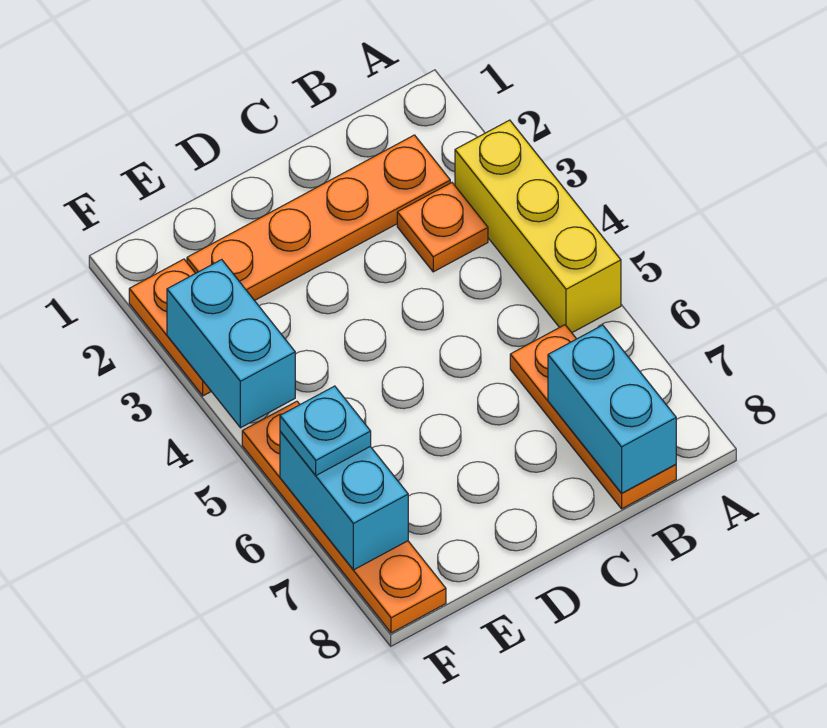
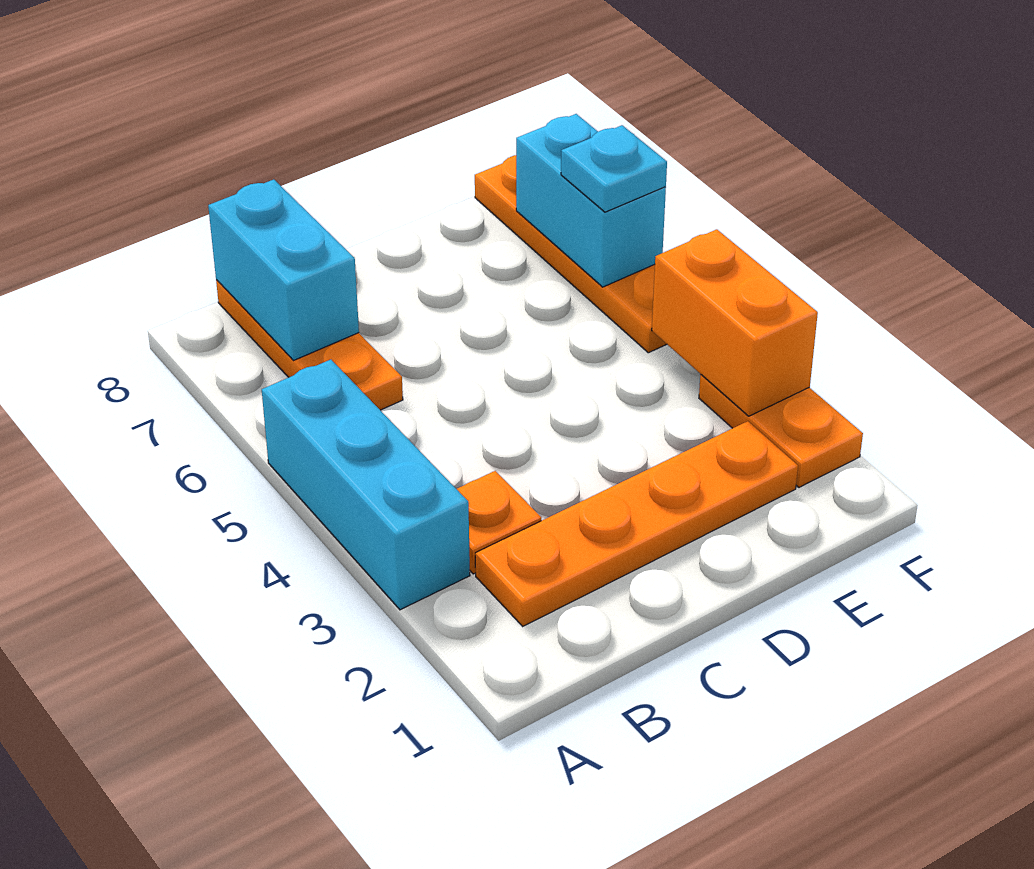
yellow 1x3 brick [455,120,621,332] -> cyan 1x3 brick [262,360,470,610]
cyan 1x2 brick [167,260,295,428] -> orange 1x2 brick [652,229,818,416]

